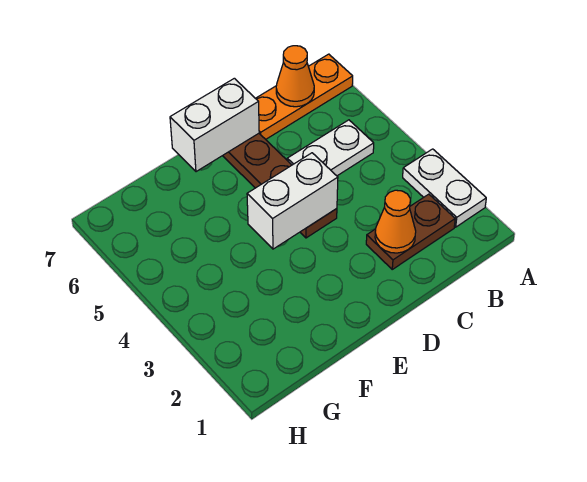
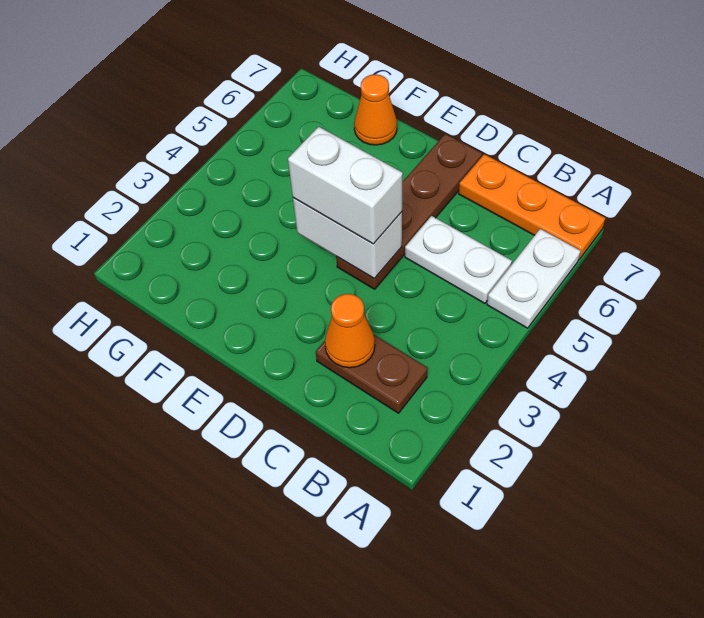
white 1x2 plate [403,149,486,227] -> white 1x2 plate moved to [487,229,581,328]
orange 1x1 cone [276,46,314,107] -> orange 1x1 cone moved to [354,74,397,145]
white 1x2 brick [170,78,259,172] -> white 1x2 brick moved to [288,127,403,244]

